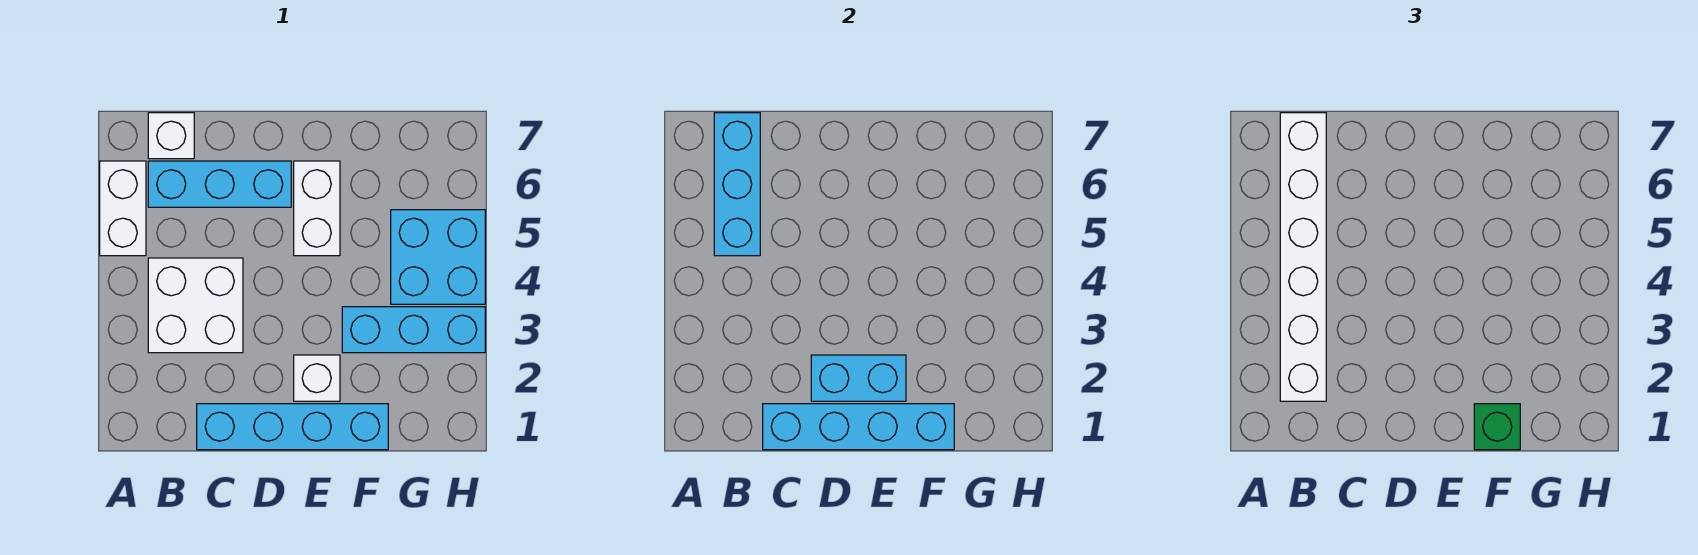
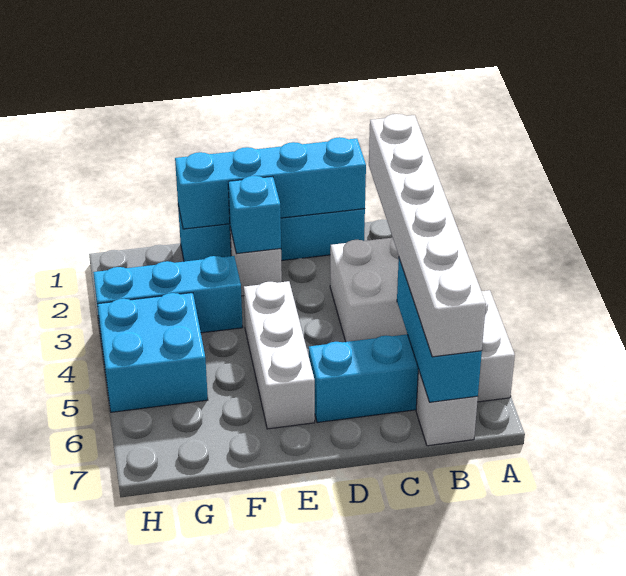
cyan 1x2 brick [811,355,906,401] -> cyan 1x1 brick [228,176,281,254]
white 1x2 brick [294,161,340,256] -> white 1x3 brick [244,281,315,429]
green 1x1 brick [1474,404,1520,450] -> none

